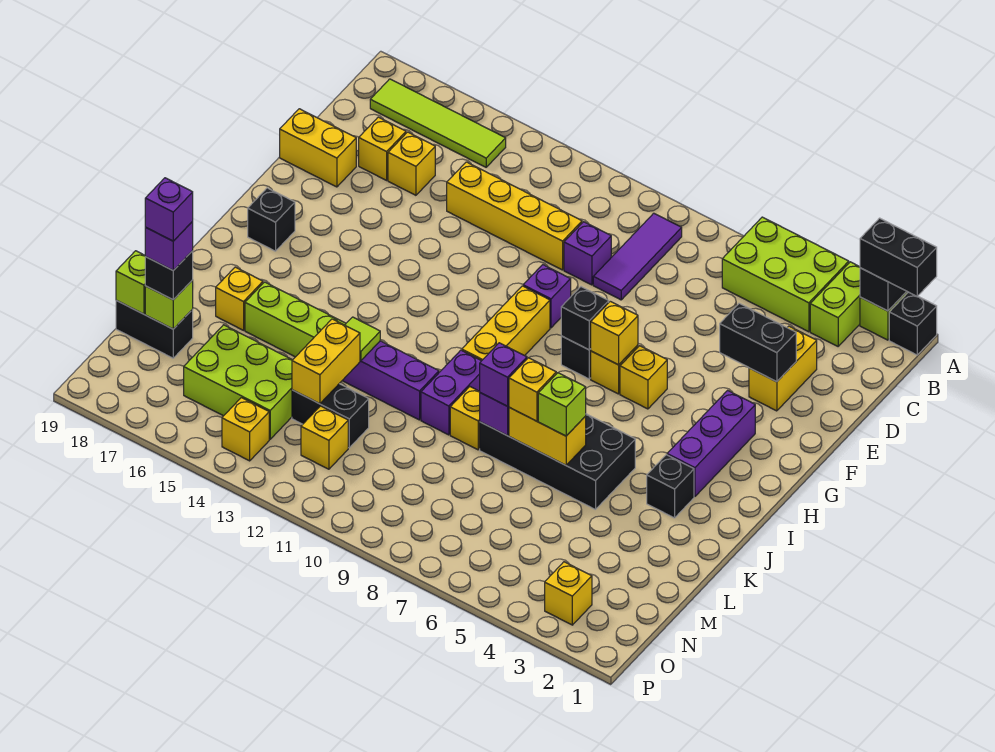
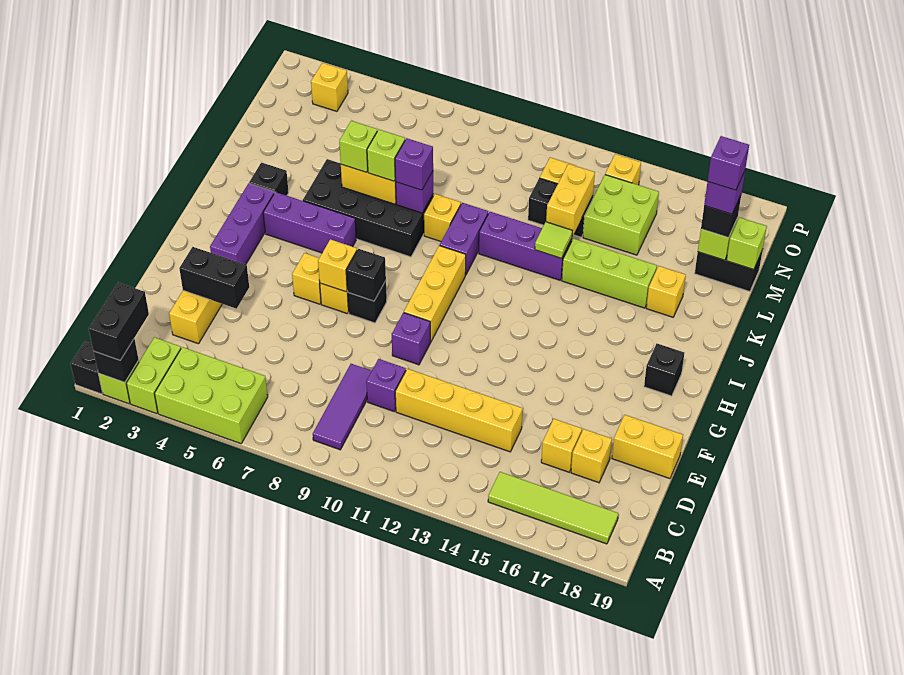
black 1x2 brick [860,218,937,296] -> black 1x2 brick turned to [89,283,149,360]
none -> purple 1x3 brick [263,192,356,253]
yellow 1x1 brick [509,358,556,421] -> lime 1x1 brick [367,130,405,181]
lime 2x3 brick [184,325,292,439] -> lime 2x2 brick [583,175,659,255]

